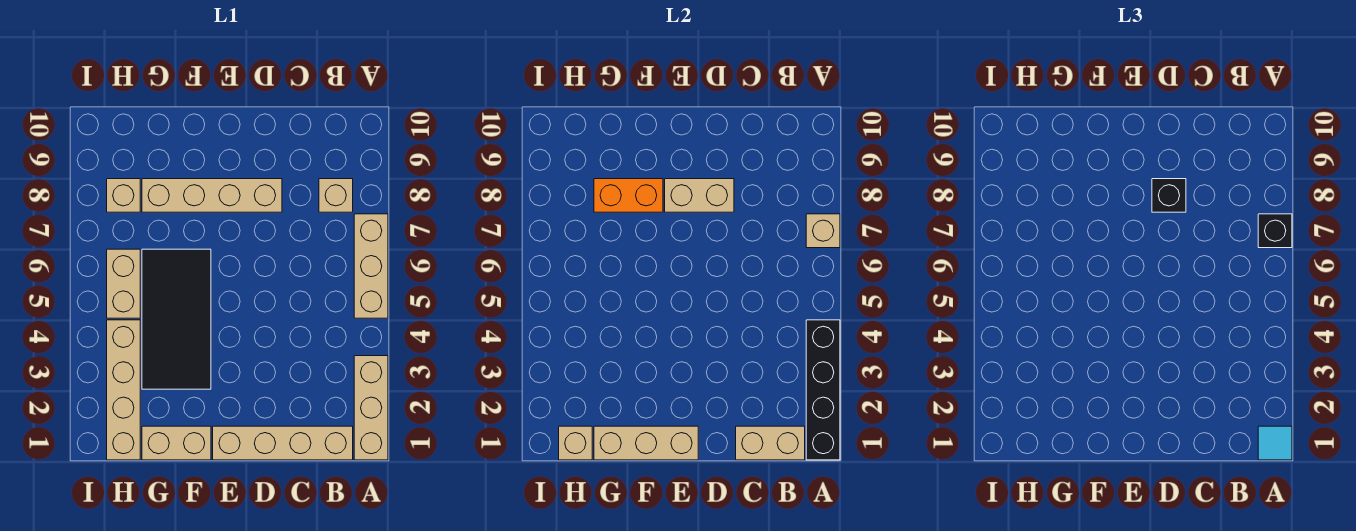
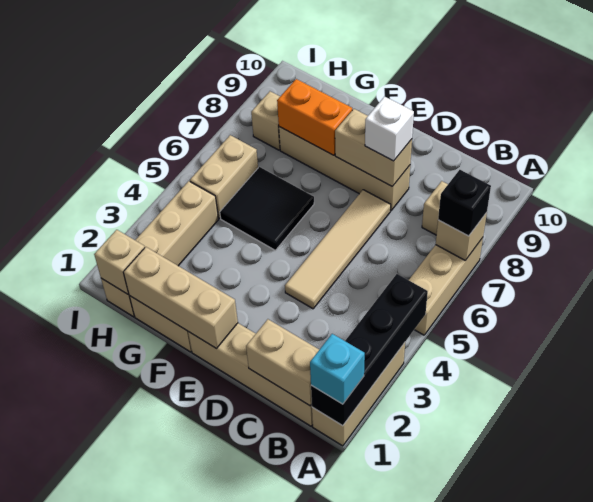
cyan 1x1 tile [1258,426,1292,460] -> cyan 1x1 brick [310,334,365,404]
none -> tan 1x4 tile [285,190,391,309]
black 1x1 brick [1152,179,1186,212] -> white 1x1 brick [365,97,414,161]
black 2x4 tile [142,249,211,389] -> black 2x2 tile [220,167,314,250]

